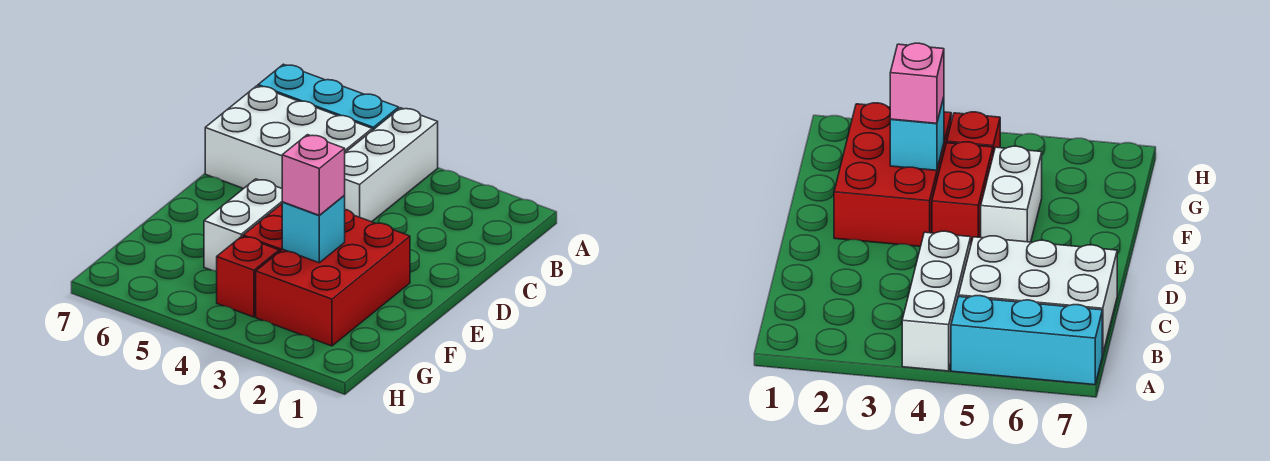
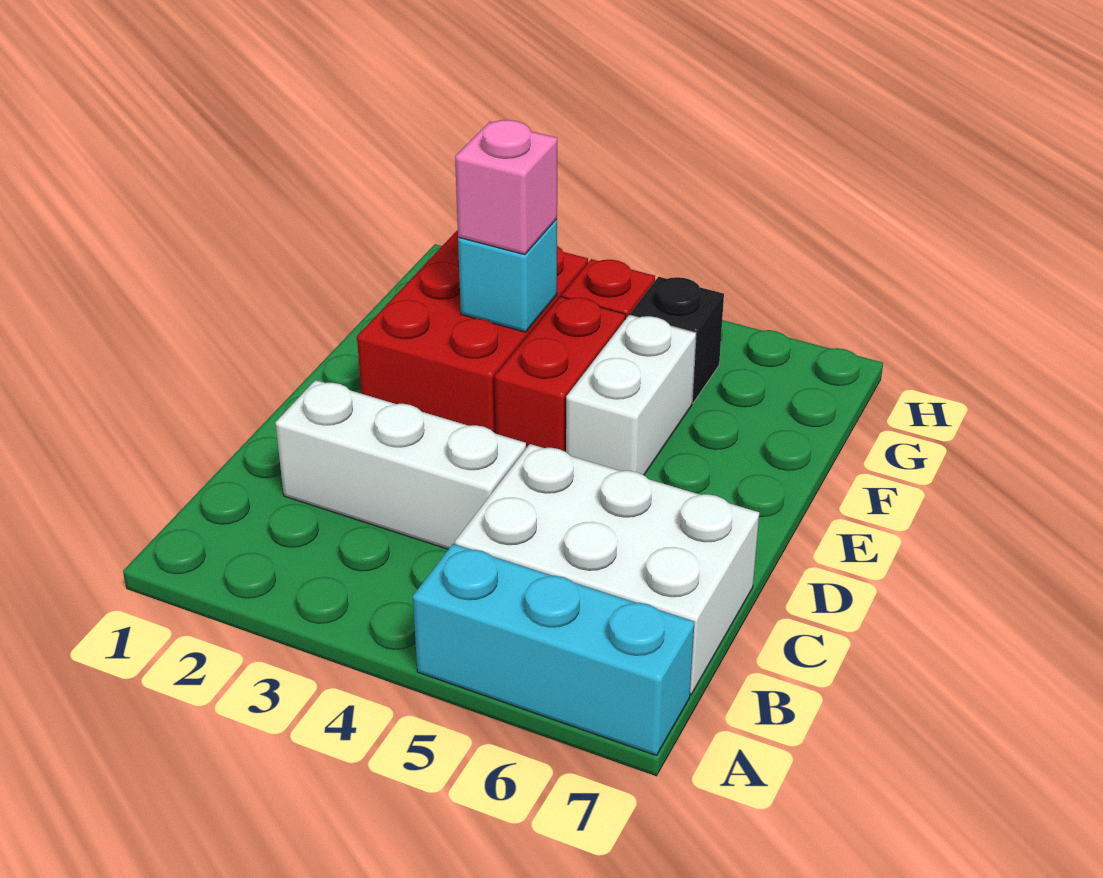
white 1x3 brick [344,108,438,222] -> white 1x3 brick turned to [275,380,526,549]
none -> black 1x1 brick [630,277,724,403]

